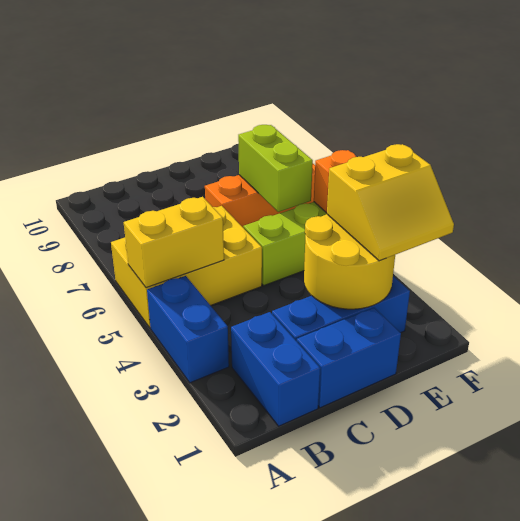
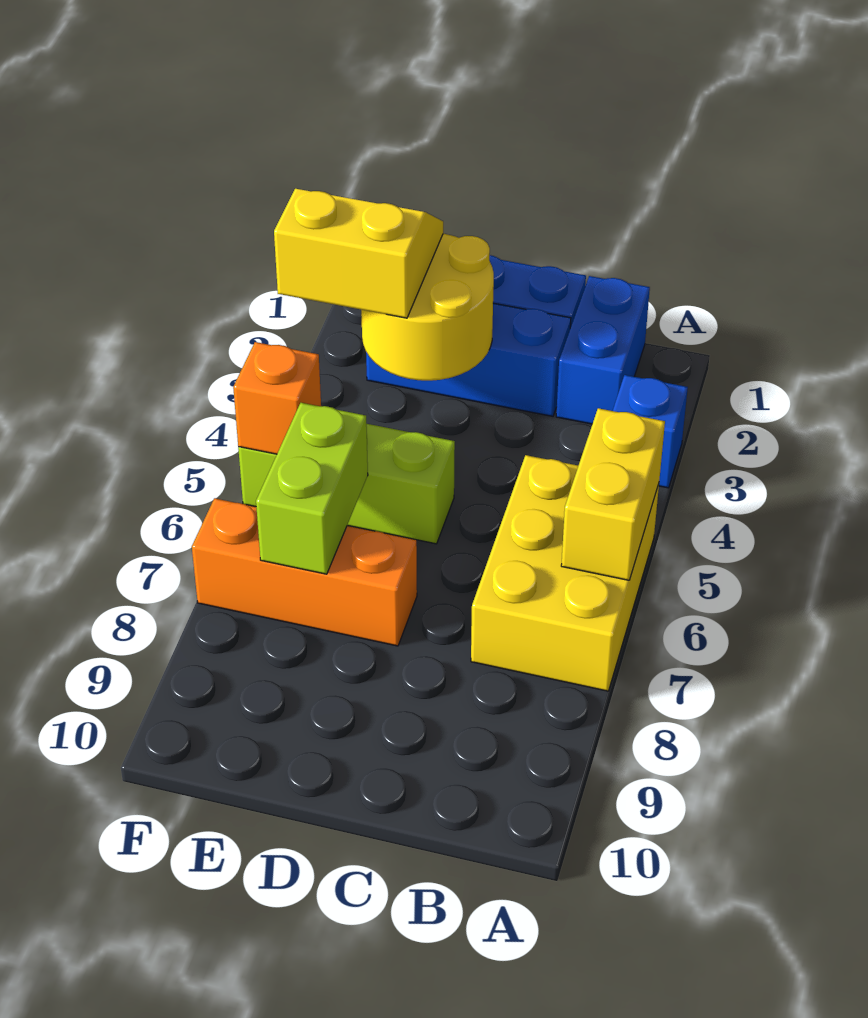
blue 1x2 brick [147,276,229,383] -> blue 1x1 brick [613,375,688,488]
yellow 2x3 brick [111,206,262,328] -> yellow 2x3 brick turned to [471,455,659,691]
yellow 1x2 brick [124,197,224,288] -> yellow 1x2 brick turned to [561,408,665,580]

